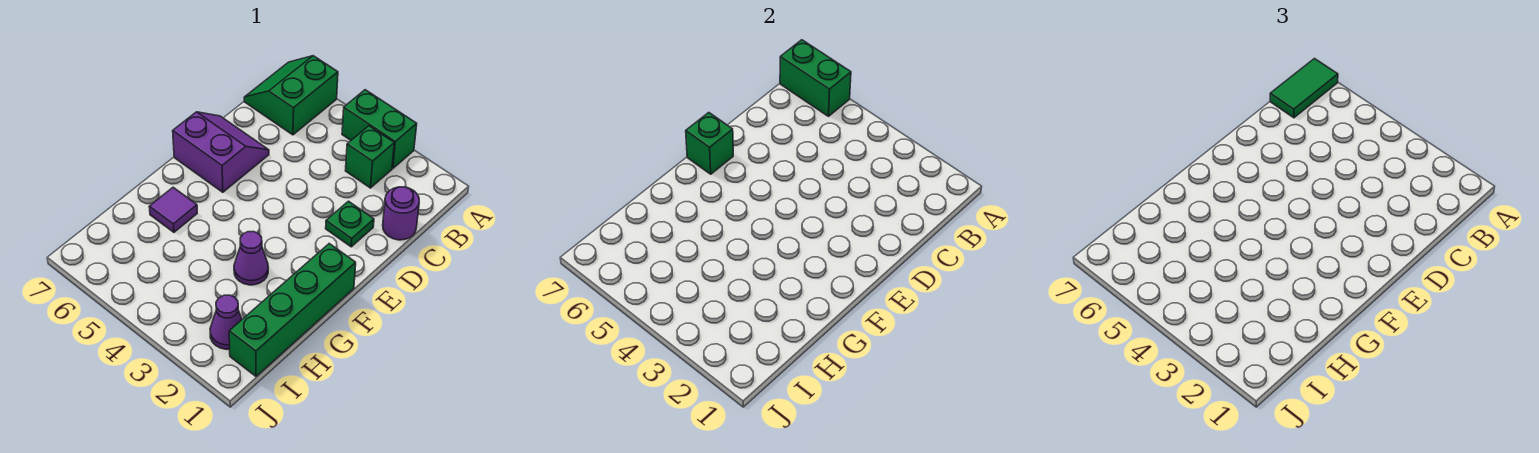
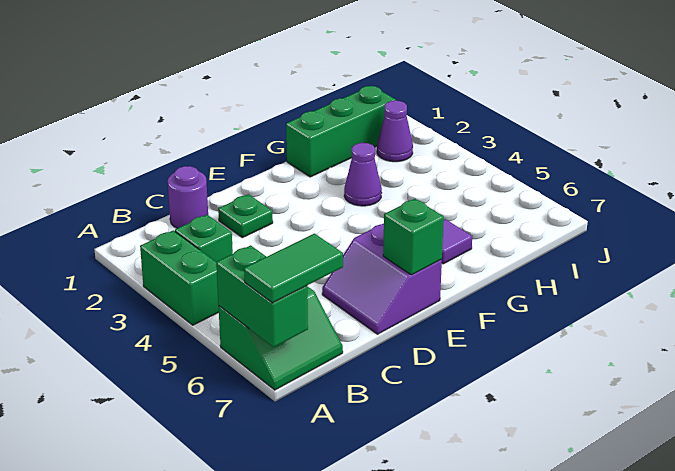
green 1x4 brick [229,244,356,376] -> green 1x3 brick [286,86,396,177]

